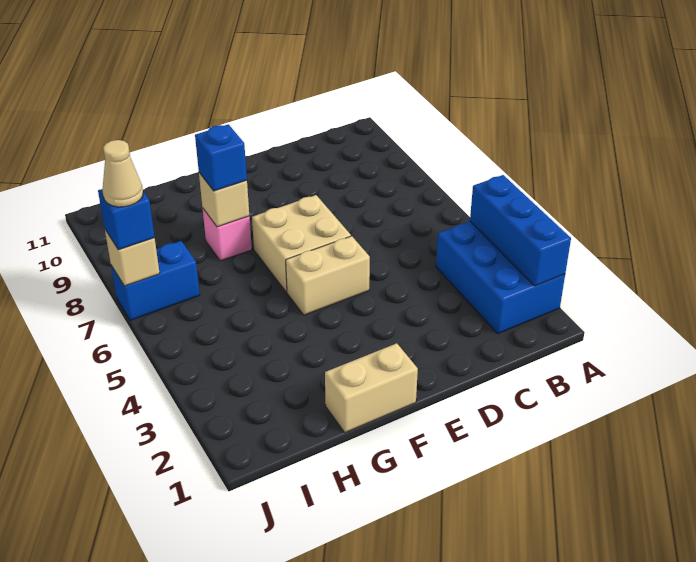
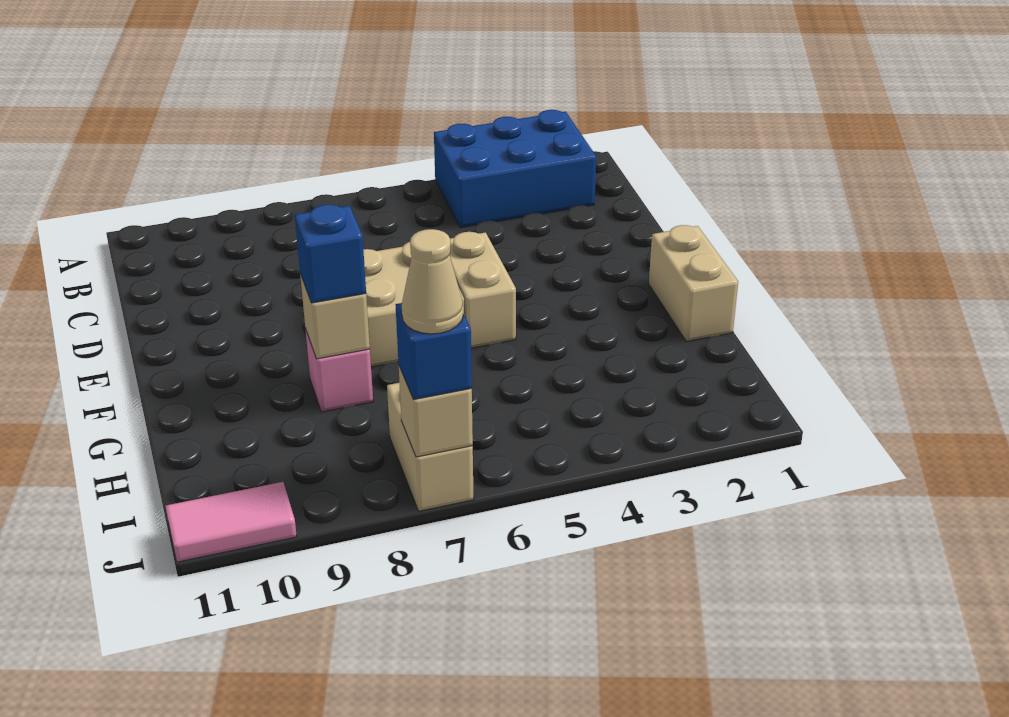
blue 1x3 brick [470,175,571,286] -> none
blue 1x2 brick [111,241,200,320] -> tan 1x2 brick [387,383,474,511]
none -> pink 1x2 tile [165,482,297,562]

